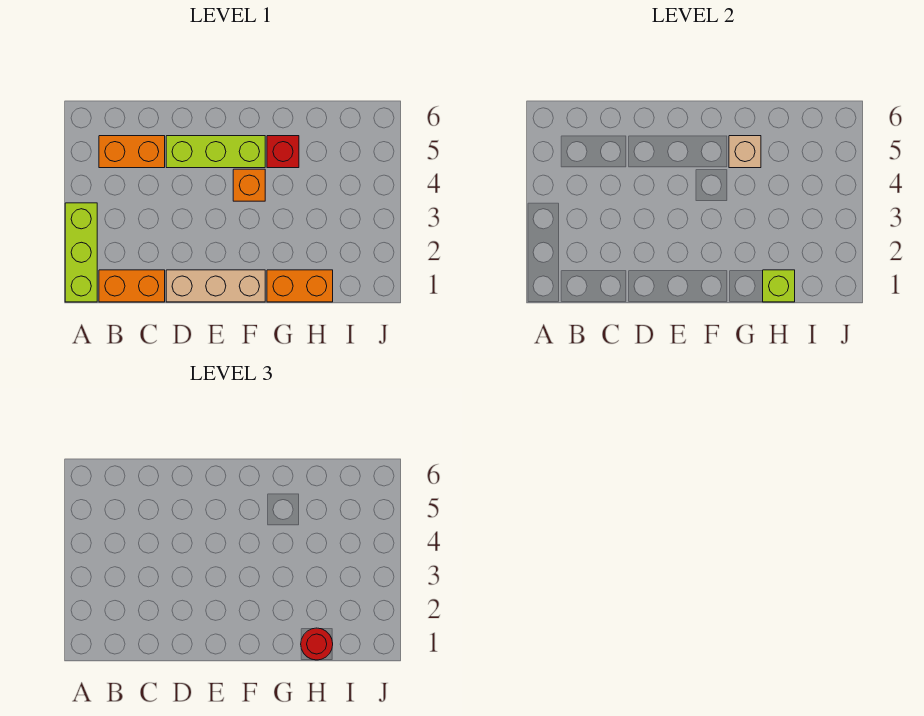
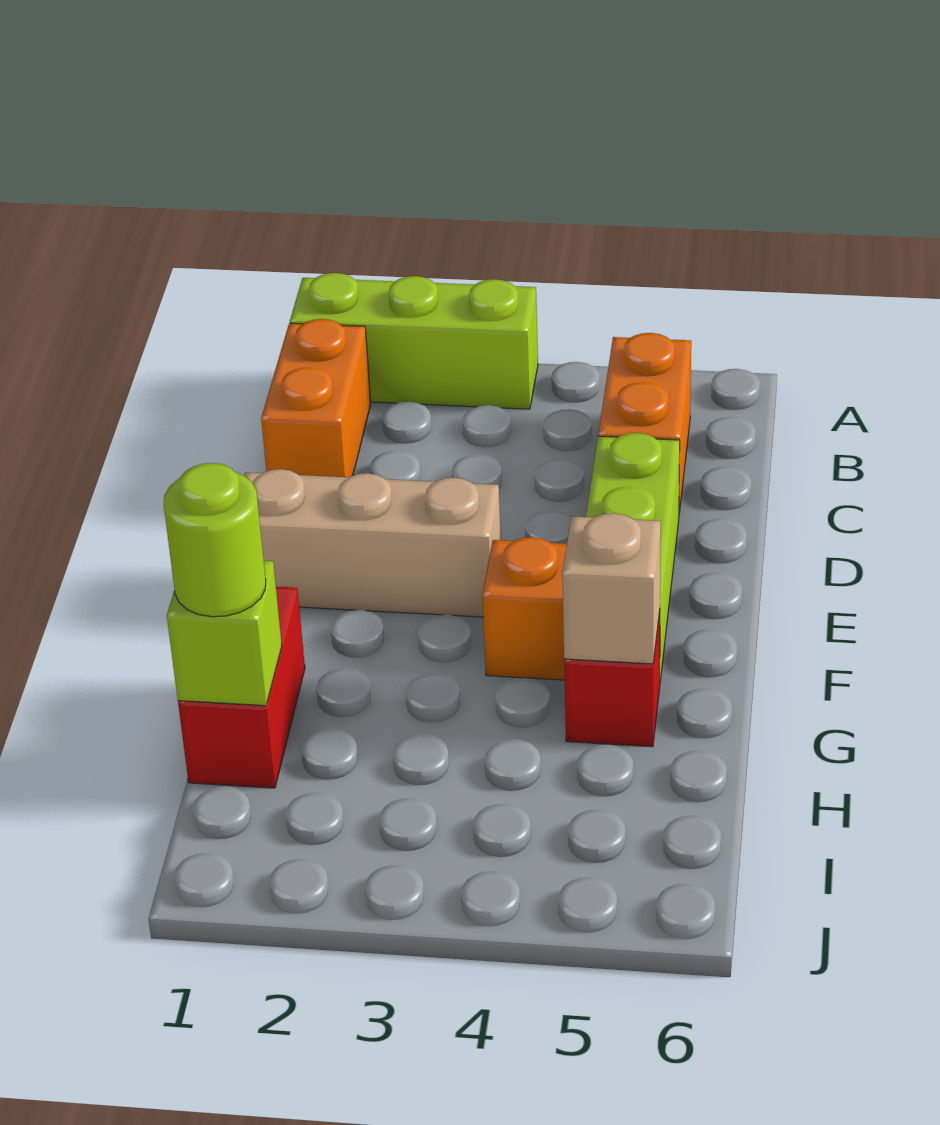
tan 1x3 brick [166,270,265,302] -> tan 1x3 brick turned to [244,469,501,617]
orange 1x2 brick [267,270,333,302] -> red 1x2 brick [178,587,305,788]
red 1x1 round brick [301,628,333,660] -> lime 1x1 round brick [164,463,266,617]

